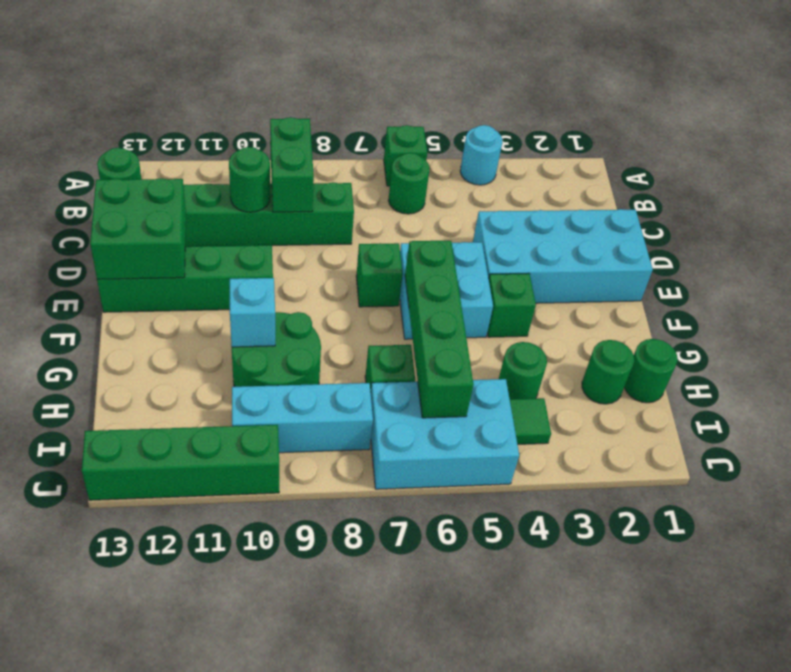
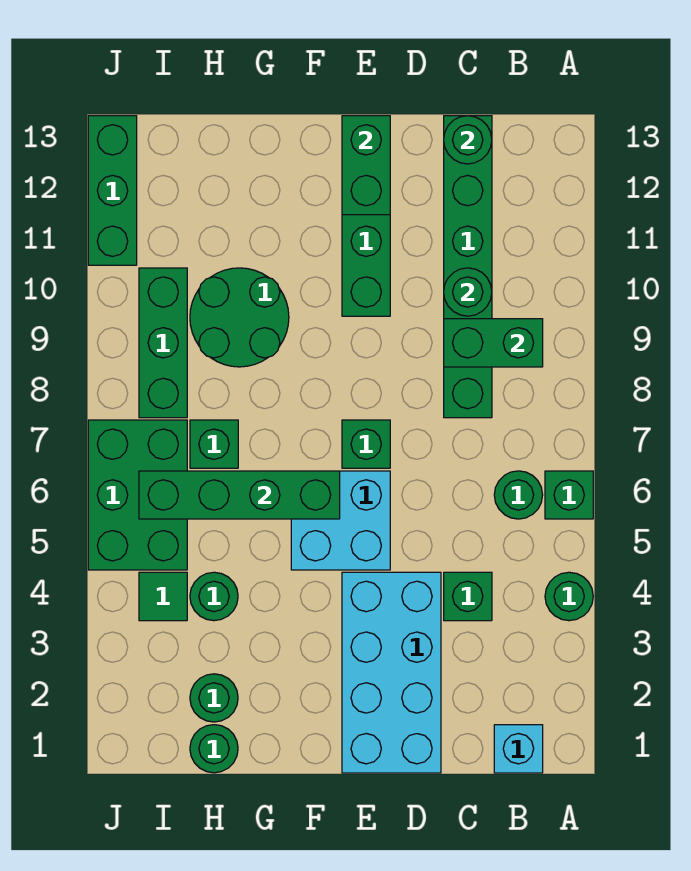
cyan 1x1 round brick [460,125,502,185] -> green 1x1 round brick [545,572,593,621]
green 2x2 brick [90,178,186,279] -> green 1x2 brick [342,116,390,215]
green 1x1 brick [487,273,536,337] -> green 1x1 brick moved to [444,572,492,621]
cyan 1x1 brick [230,278,275,347] -> cyan 1x1 brick moved to [494,725,543,773]
cyan 2x3 brick [371,379,519,489] -> green 2x3 brick [88,420,187,570]
cyan 1x3 brick [232,383,373,453] -> green 1x3 brick [139,268,187,418]
green 1x4 brick [82,425,279,500] -> green 1x3 brick [88,116,137,265]

